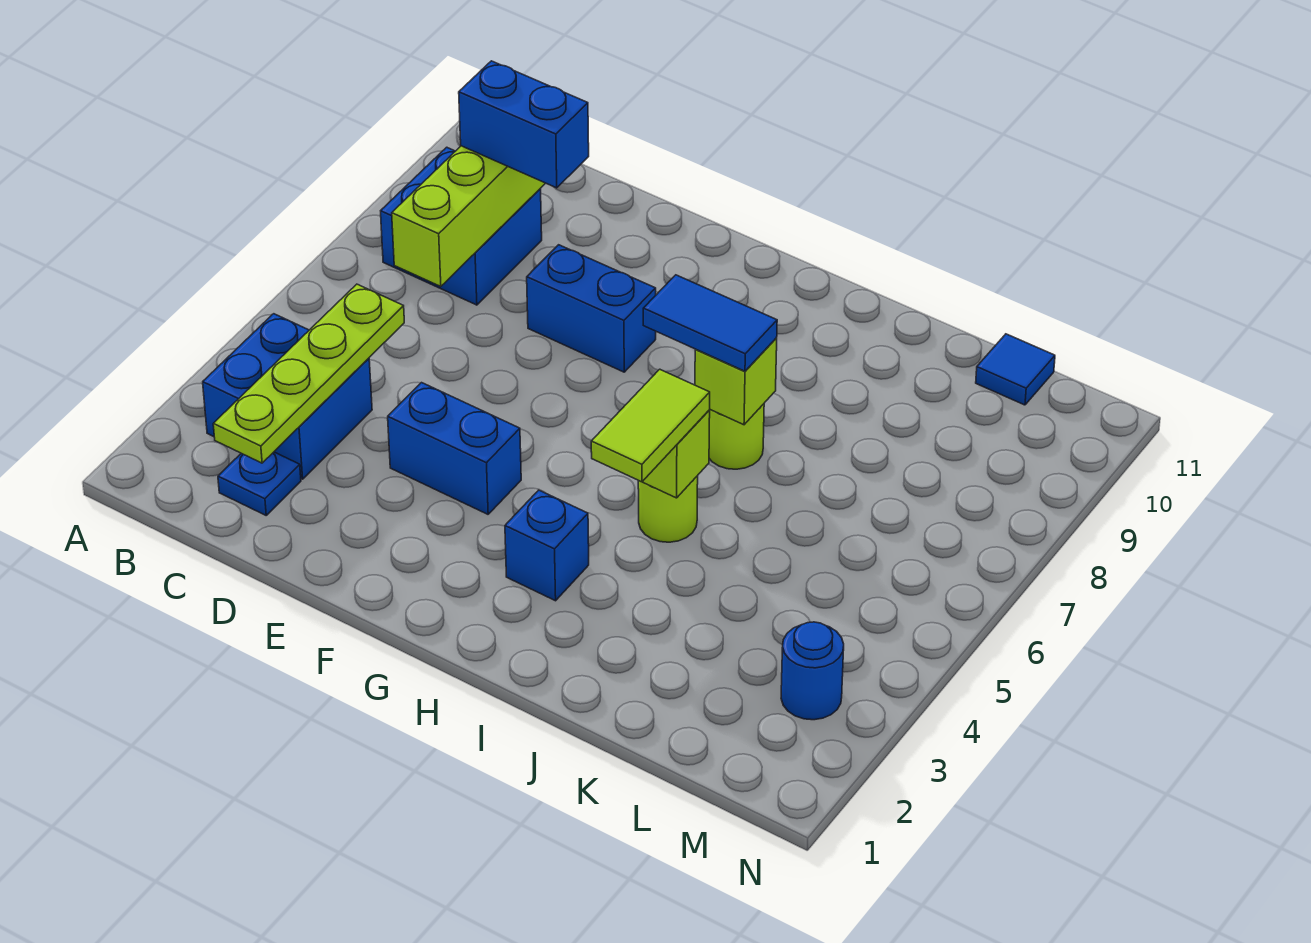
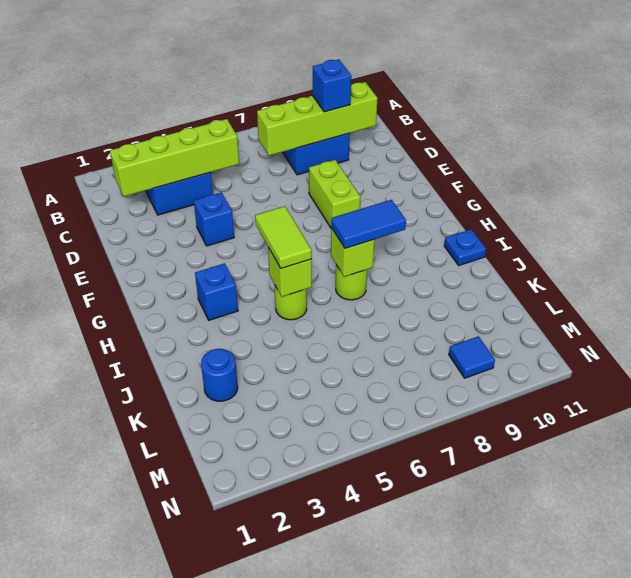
blue 1x1 plate [218,452,301,515] -> blue 1x1 plate moved to [444,229,486,265]
lime 1x4 plate [213,284,404,463] -> lime 1x4 brick [110,119,239,197]
blue 1x2 brick [459,61,589,188] -> blue 1x1 brick [313,59,351,112]
blue 1x2 brick [388,383,521,514] -> blue 1x1 brick [194,192,234,246]
blue 1x2 brick [527,245,656,372] -> lime 1x2 brick [309,160,360,228]
blue 1x2 tile [643,275,777,371] -> blue 1x2 tile turned to [331,200,406,248]
lime 1x2 tile [591,369,710,482] -> lime 1x2 tile turned to [255,206,312,269]
blue 1x1 tile [976,334,1055,405] -> blue 1x1 tile moved to [449,336,495,378]
blue 1x1 round brick [781,622,844,720] -> blue 1x1 round brick moved to [201,349,238,401]

